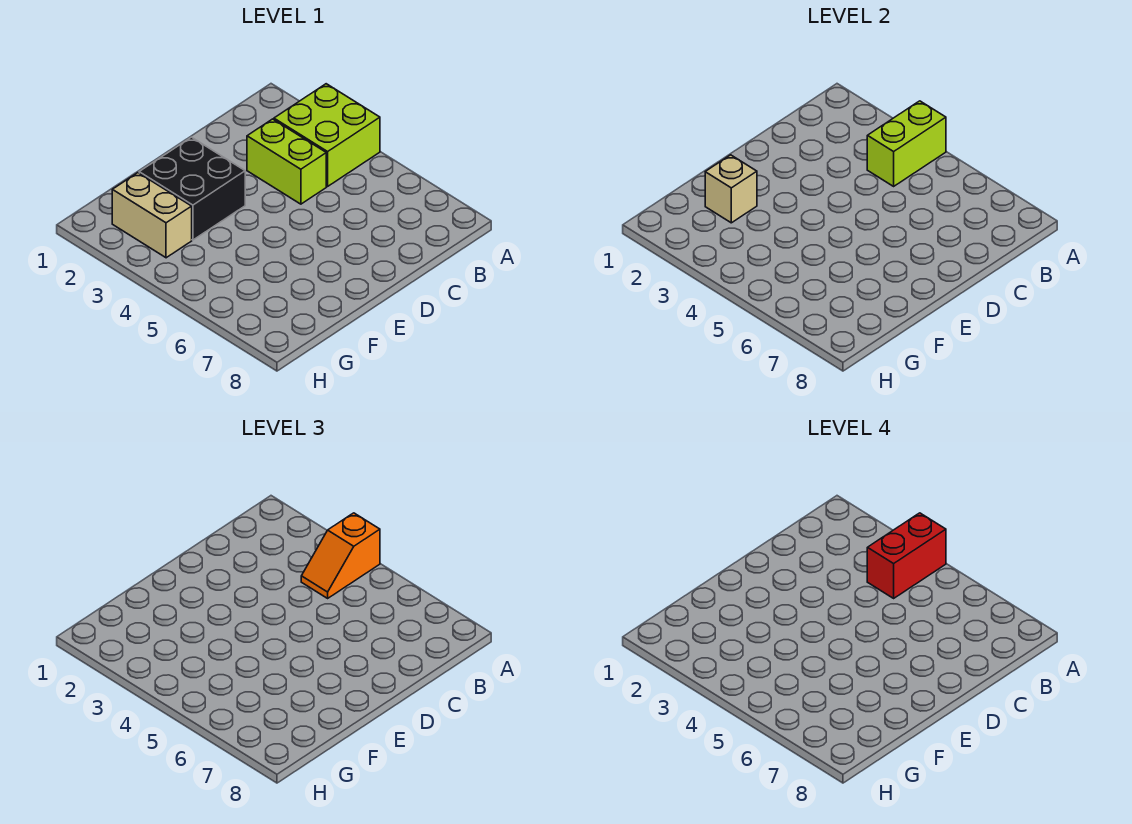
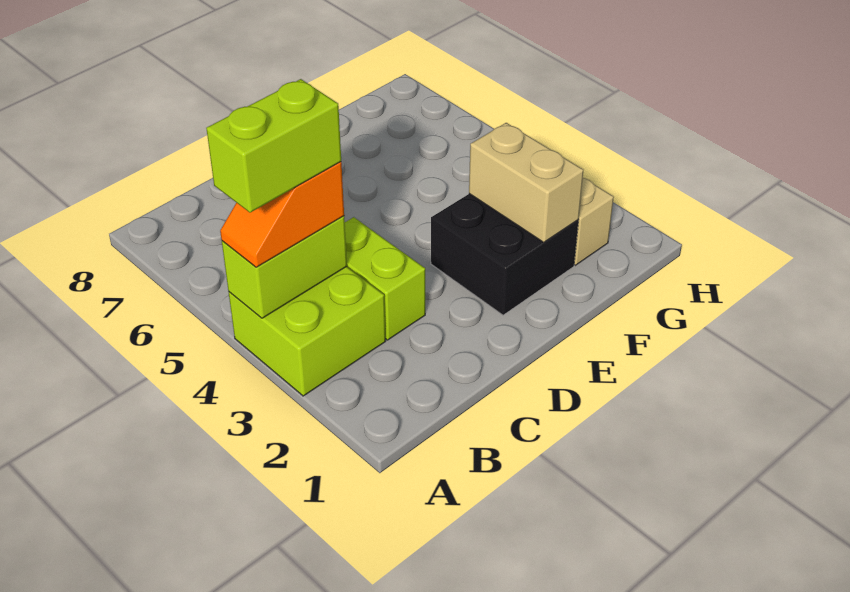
orange 1x2 slope [301,513,380,598] -> orange 1x2 slope turned to [220,162,344,267]
red 1x2 brick [867,513,946,598] -> lime 1x2 brick [206,79,341,213]
tan 1x1 brick [705,155,757,223] -> tan 1x2 brick [469,123,583,242]

